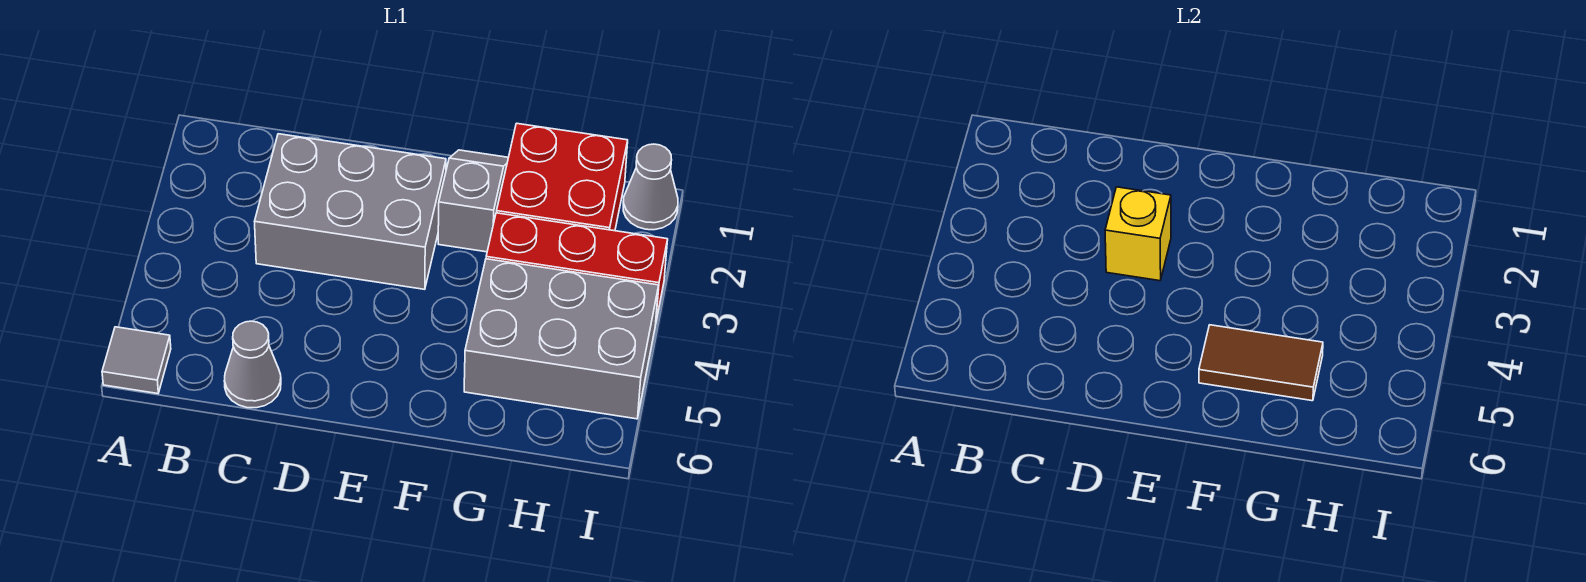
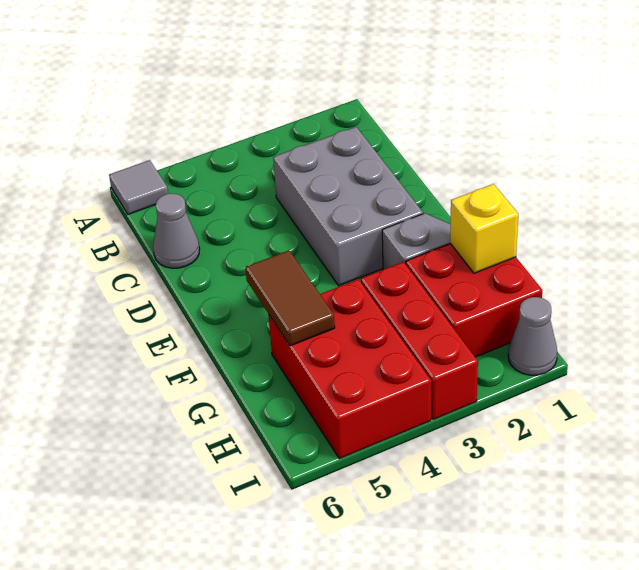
yellow 1x1 brick [1105,187,1171,281] -> yellow 1x1 brick moved to [450,184,518,273]
grey 2x3 brick [464,259,659,419] -> red 2x3 brick [269,279,431,459]

